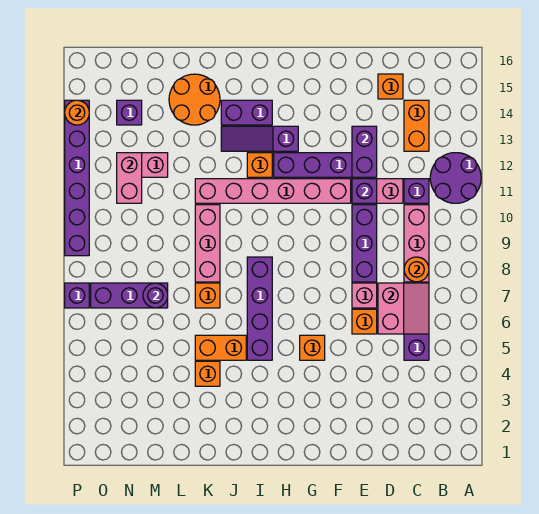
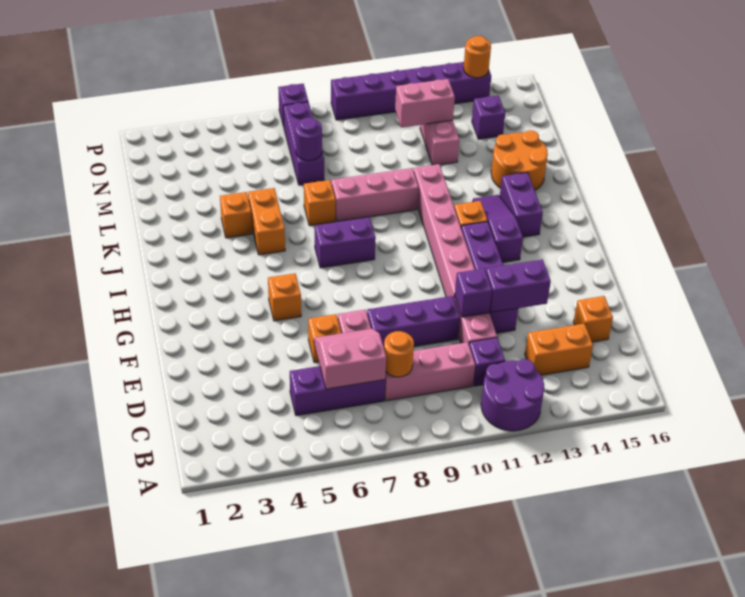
pink 2x2 slope [378,283,429,334] -> pink 2x2 slope turned to [314,328,386,389]
purple 1x4 brick [247,257,272,360] -> purple 1x2 brick [315,217,376,268]

